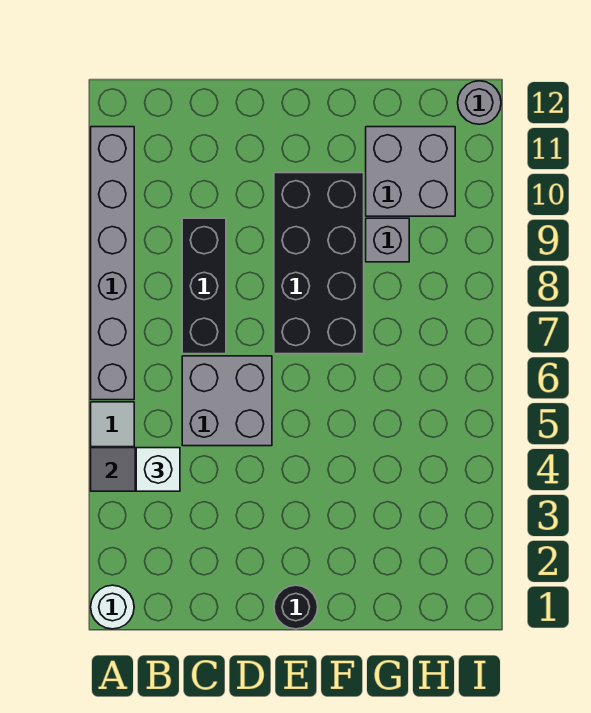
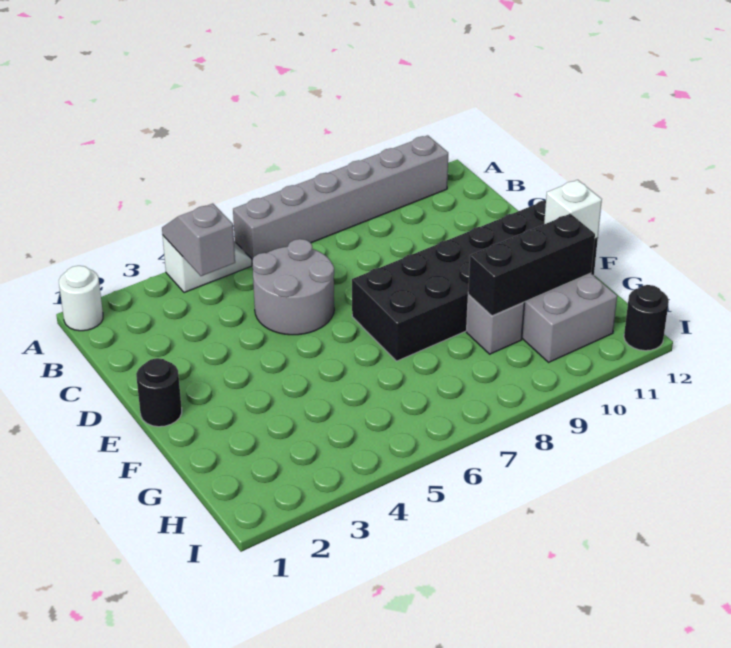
white 1x1 brick [136,448,180,491] -> white 1x1 brick moved to [544,180,602,239]
grey 2x2 brick [182,356,272,446] -> grey 2x2 round brick [252,239,334,335]
black 1x3 brick [182,218,226,354] -> black 1x3 brick moved to [468,214,595,316]
black 2x4 brick [274,173,364,354] -> black 2x6 brick [352,200,598,361]
grey 1x1 round brick [458,81,501,124] -> black 1x1 round brick [624,285,669,351]

